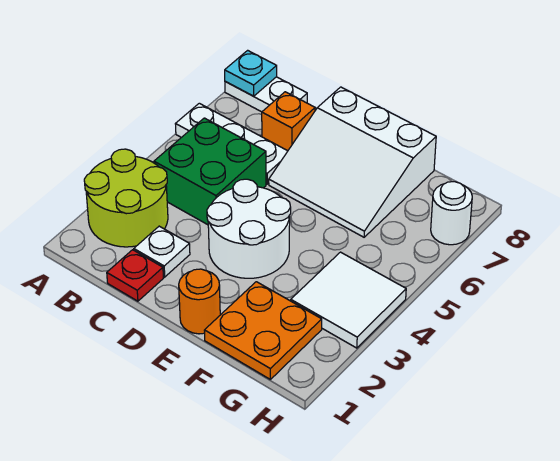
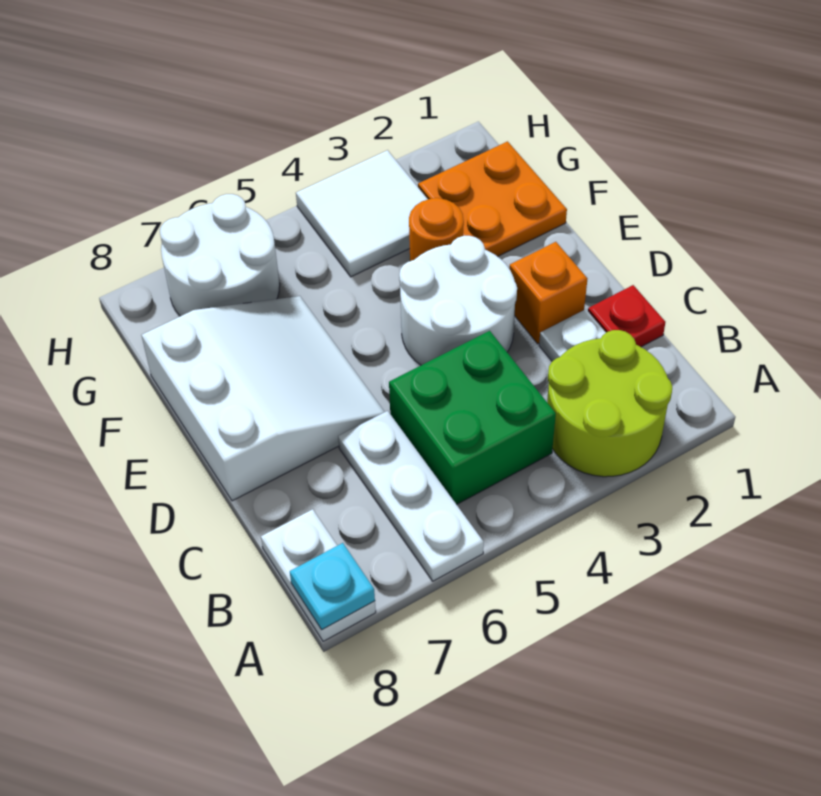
orange 1x1 brick [262,92,315,151] -> orange 1x1 brick moved to [509,242,587,344]
orange 1x1 round brick [179,269,220,334] -> orange 1x1 round brick moved to [409,198,464,261]
white 1x1 round brick [431,182,472,245] -> white 2x2 round brick [160,194,280,316]

